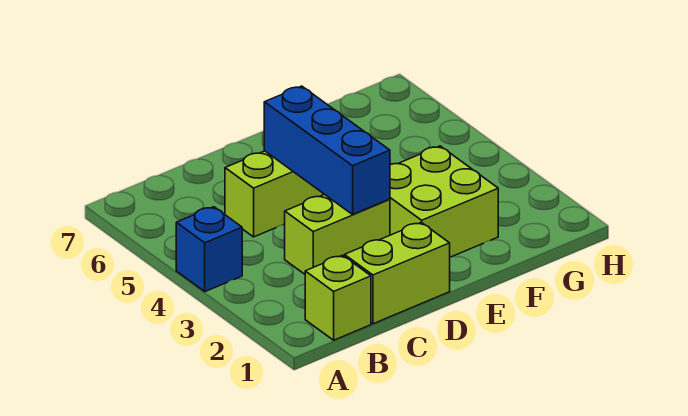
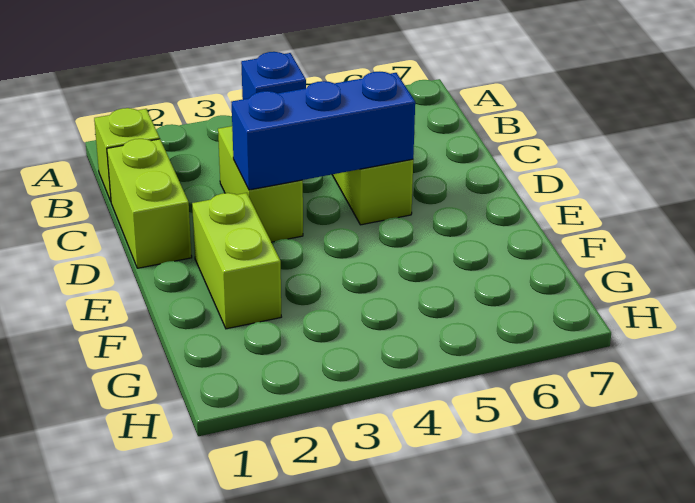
lime 2x2 brick [390,146,498,257] -> lime 1x2 brick [192,193,281,329]

